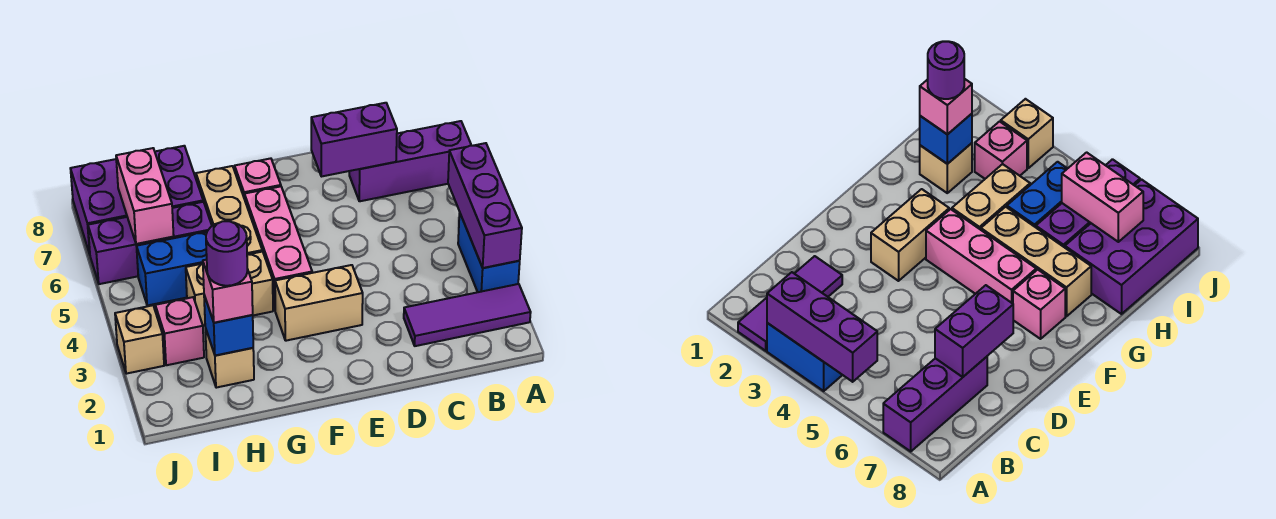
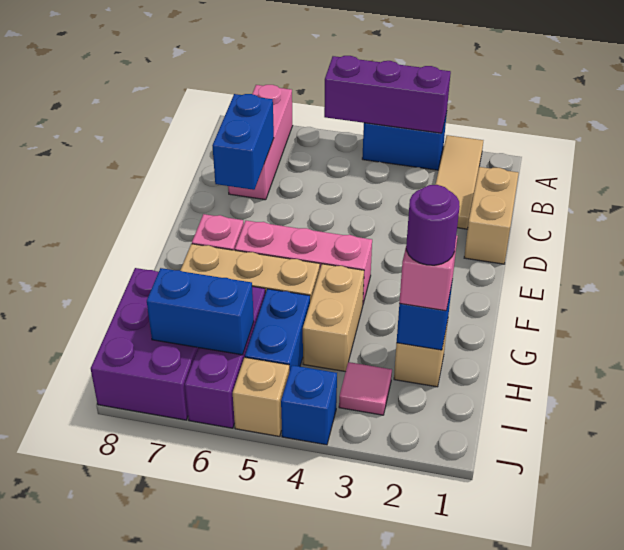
purple 1x3 tile [404,284,531,346] -> tan 1x3 tile [436,135,483,229]
purple 1x3 brick [349,121,472,201] -> pink 1x3 brick [228,85,293,200]
purple 1x2 brick [311,103,397,177] -> blue 1x2 brick [212,94,274,190]
tan 1x2 brick [275,265,363,341] -> tan 1x2 brick moved to [464,167,519,264]
pink 1x1 brick [155,297,204,365] -> pink 1x1 tile [339,362,392,415]
pink 1x2 brick [116,148,174,244] -> blue 1x2 brick [147,268,254,355]
tan 1x1 brick [115,305,164,374] -> tan 1x1 brick moved to [233,357,289,437]
none -> blue 1x1 brick [281,365,337,445]

